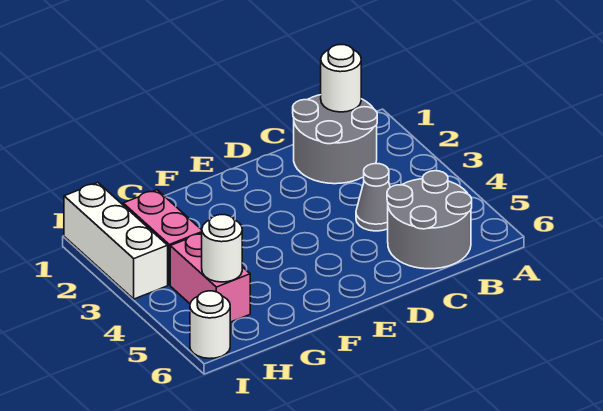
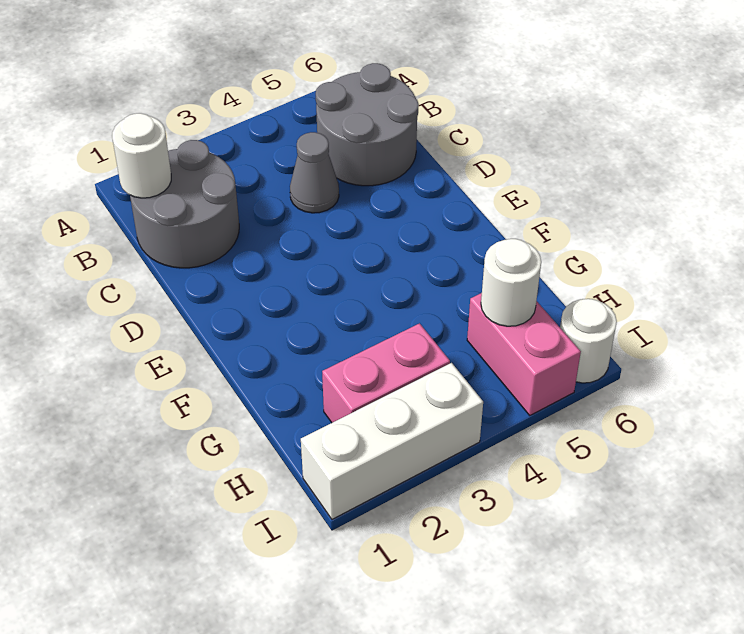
pink 1x2 brick [170,233,250,322] -> pink 1x2 brick turned to [467,293,581,415]

